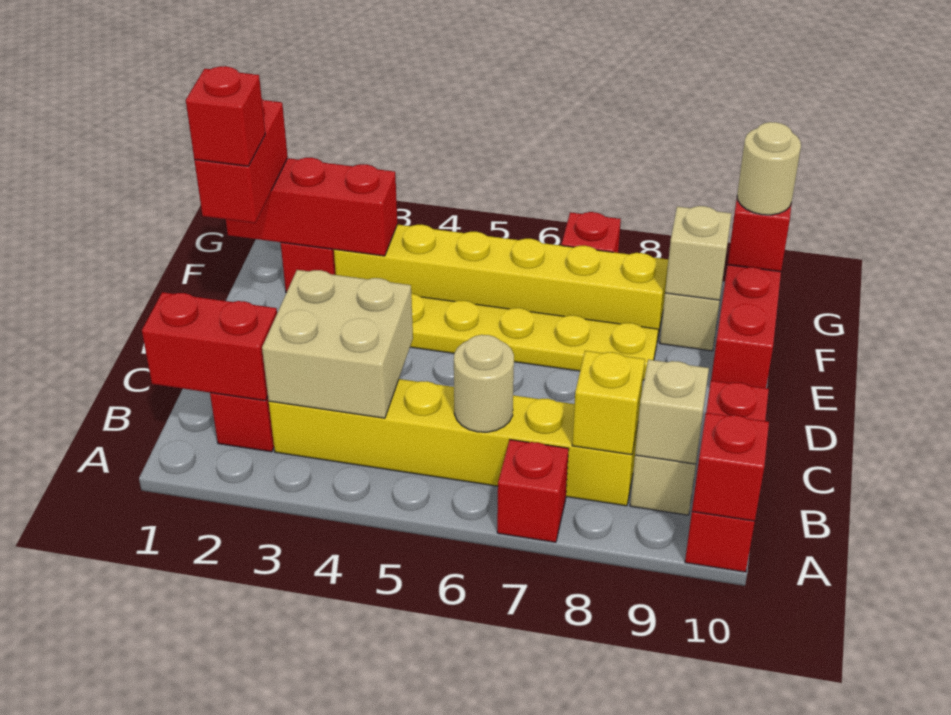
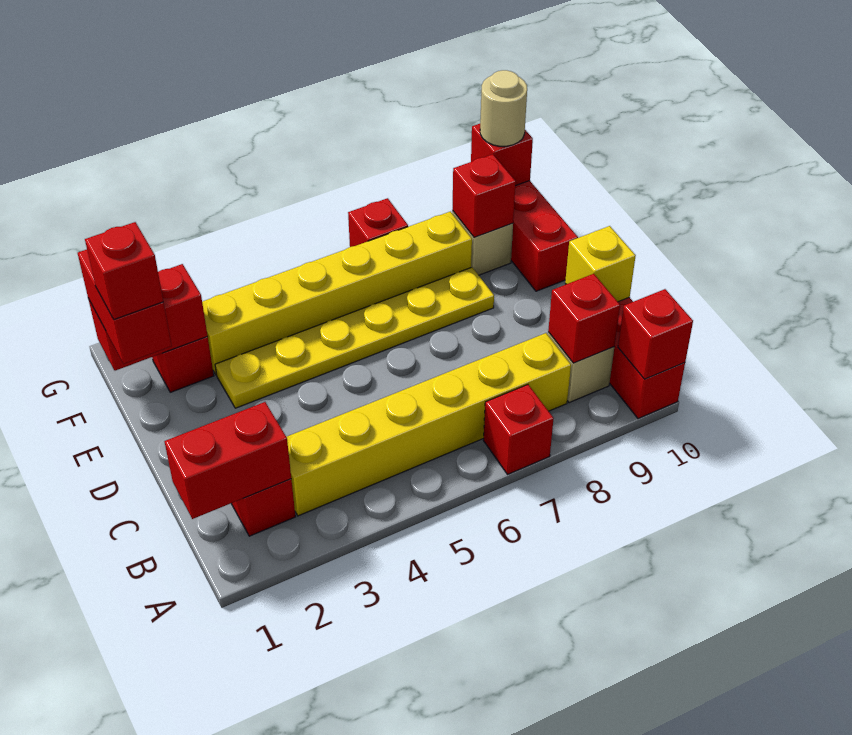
tan 2x2 brick [262,270,413,418] -> none
tan 1x1 round brick [454,335,514,432] -> none
yellow 1x1 brick [572,351,645,455] -> yellow 1x1 brick moved to [565,226,636,302]
tan 1x1 brick [635,360,709,464] -> red 1x1 brick [548,274,620,363]
red 1x3 brick [226,158,397,256] -> red 1x2 brick [88,264,207,371]
tan 1x1 brick [665,206,732,300] -> red 1x1 brick [452,154,516,238]

